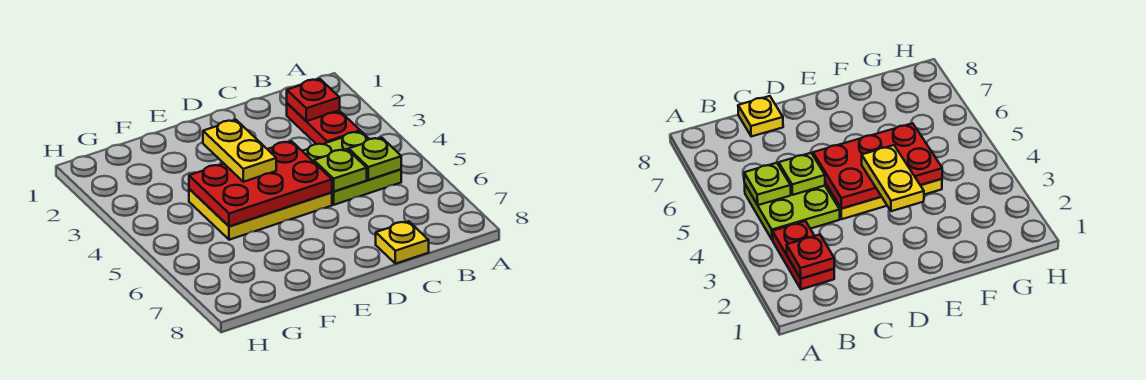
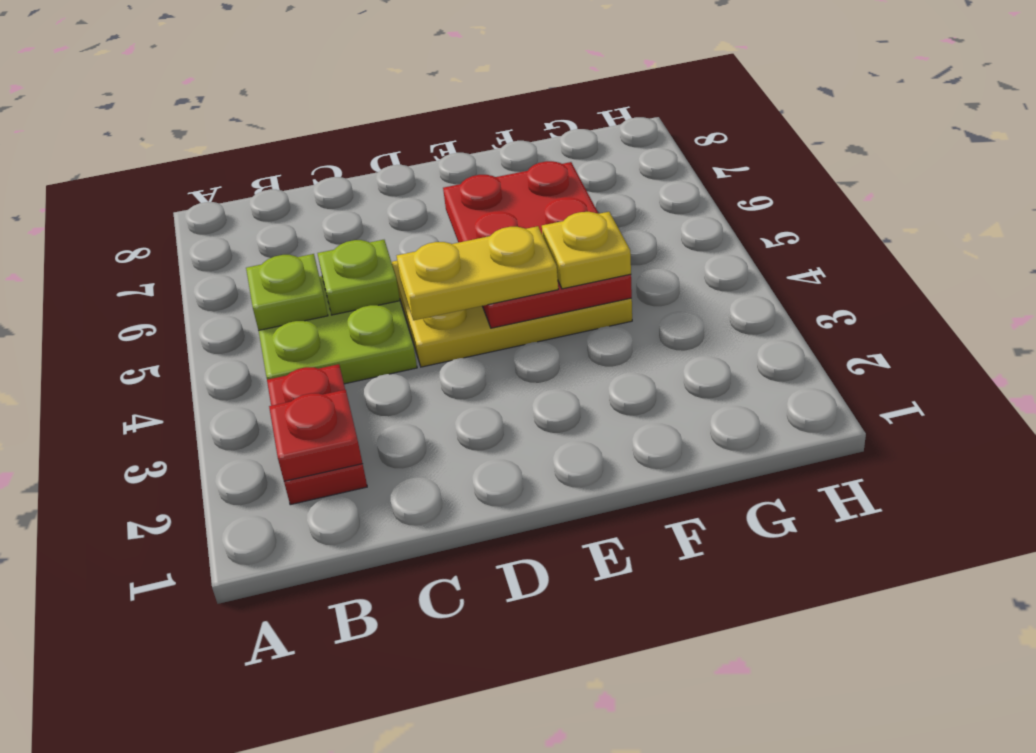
yellow 1x1 plate [376,221,429,264] -> yellow 1x1 plate moved to [542,212,631,289]
red 2x3 plate [189,141,332,227] -> red 2x3 plate turned to [443,161,632,328]
yellow 1x2 plate [203,120,276,182] -> yellow 1x2 plate turned to [397,226,558,320]

